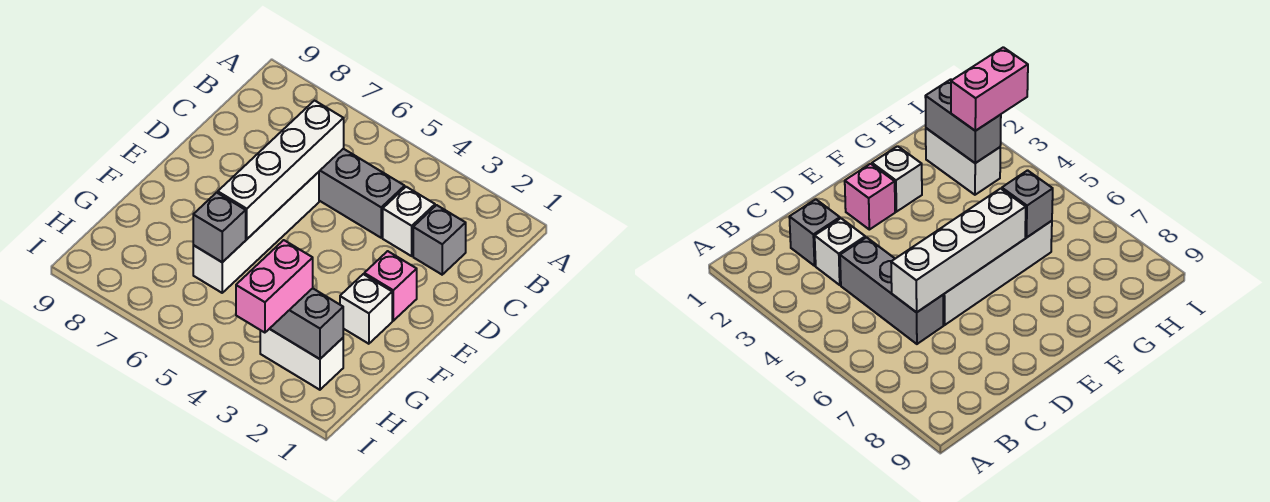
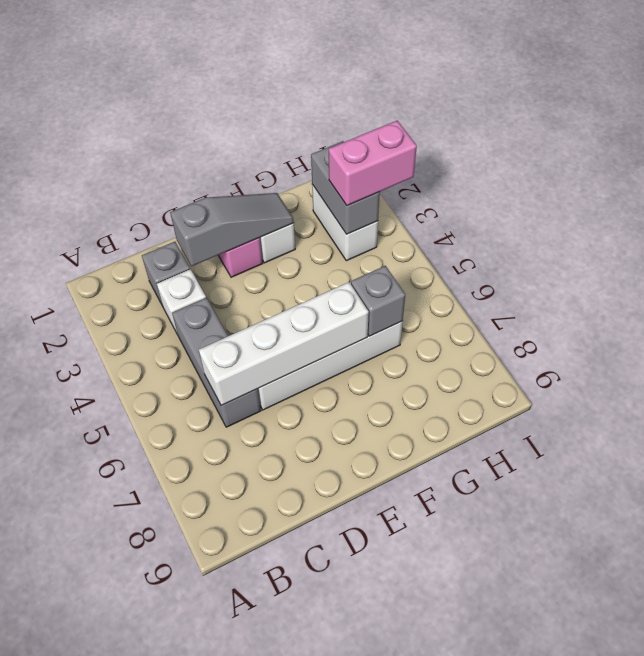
none -> grey 1x3 slope [170,193,294,266]

